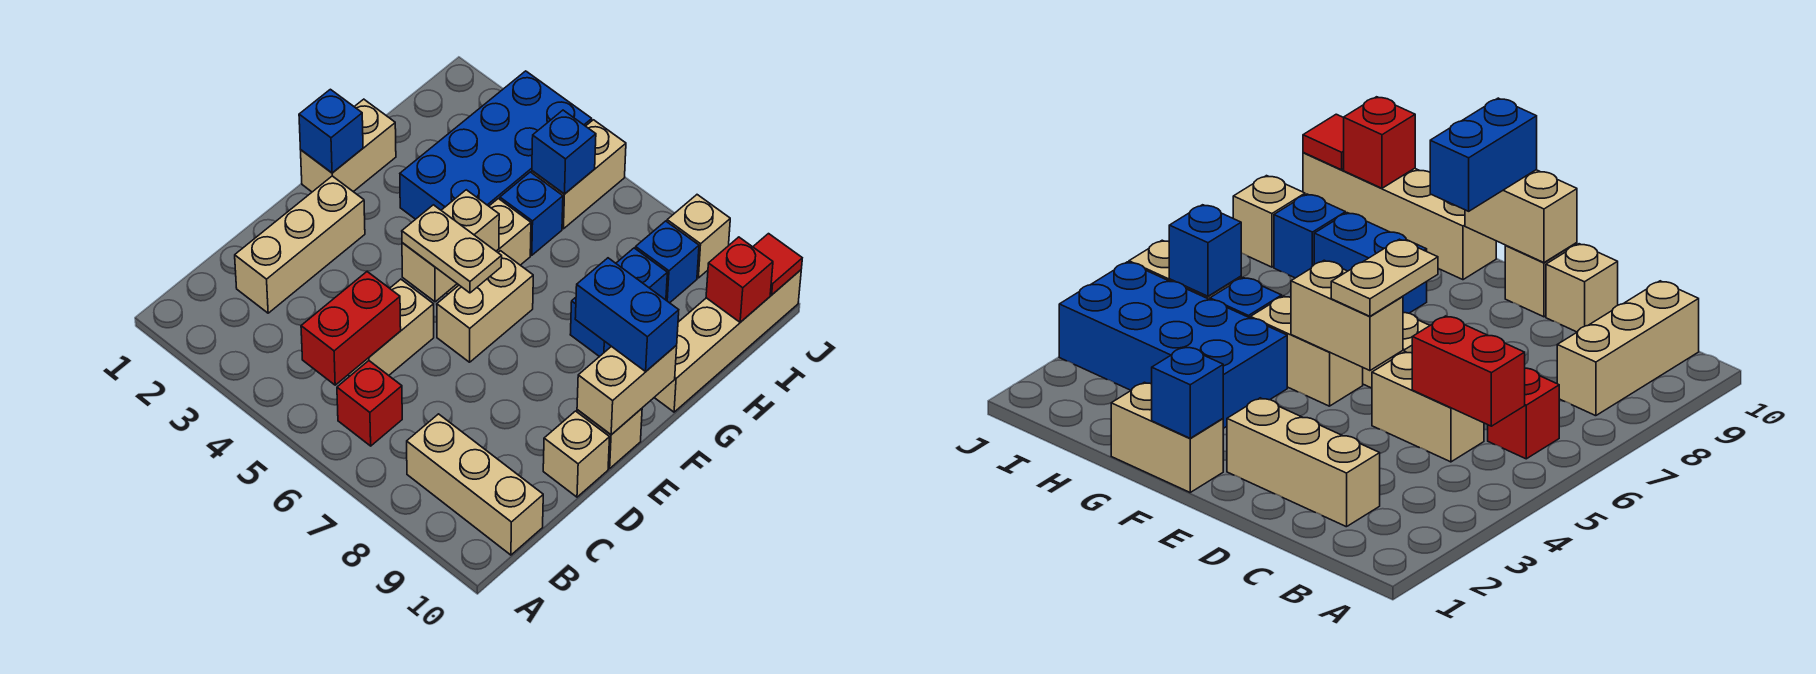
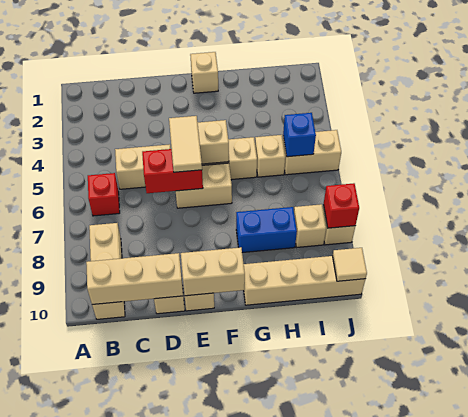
red 1x2 brick [301,272,401,385] -> red 1x2 brick moved to [142,149,203,193]
tan 1x3 brick [235,176,365,313] -> tan 1x3 brick moved to [86,253,183,305]
tan 1x2 plate [402,205,502,293] -> tan 1x2 tile [169,116,202,172]
tan 1x2 brick [301,99,396,192] -> tan 1x1 brick [190,52,218,93]
blue 1x1 brick [299,89,363,173] -> none
blue 1x2 brick [575,258,679,371] -> none
blue 2x4 brick [400,71,592,219] -> none
blue 1x1 brick [500,172,563,255] -> tan 1x1 brick [255,135,285,177]
blue 1x1 brick [635,221,699,303] -> tan 1x1 brick [294,204,326,247]
red 1x1 brick [706,237,773,322] -> red 1x1 brick moved to [324,183,359,228]
red 1x1 tile [753,234,802,295] -> tan 1x1 tile [332,248,367,281]

